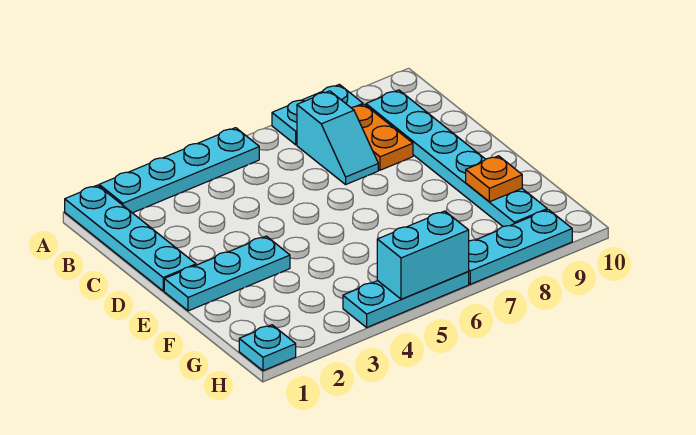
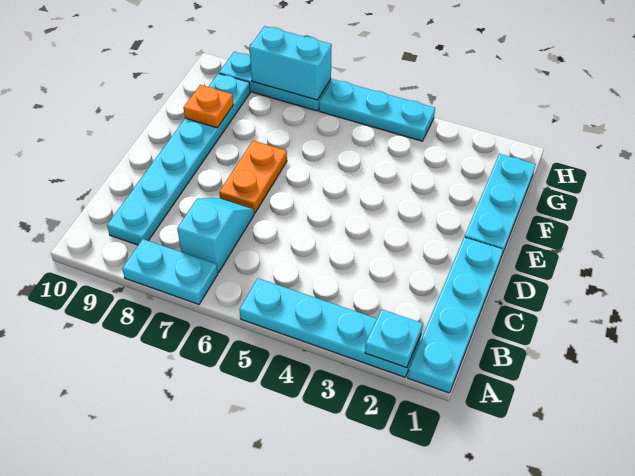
orange 1x2 plate [352,104,413,170] -> orange 1x2 plate moved to [219,141,287,213]
cyan 1x3 plate [164,236,290,311] -> cyan 1x3 plate turned to [465,154,536,255]
cyan 1x1 plate [239,325,296,371] -> cyan 1x1 plate moved to [365,309,423,368]
cyan 1x2 brick [377,211,469,299] -> cyan 1x2 brick moved to [249,26,332,100]

